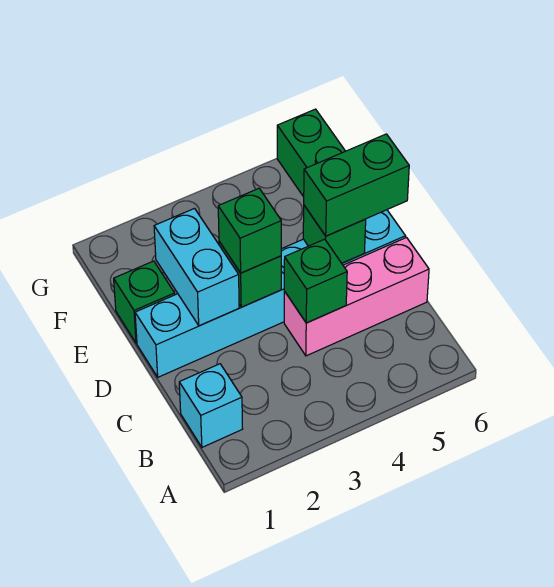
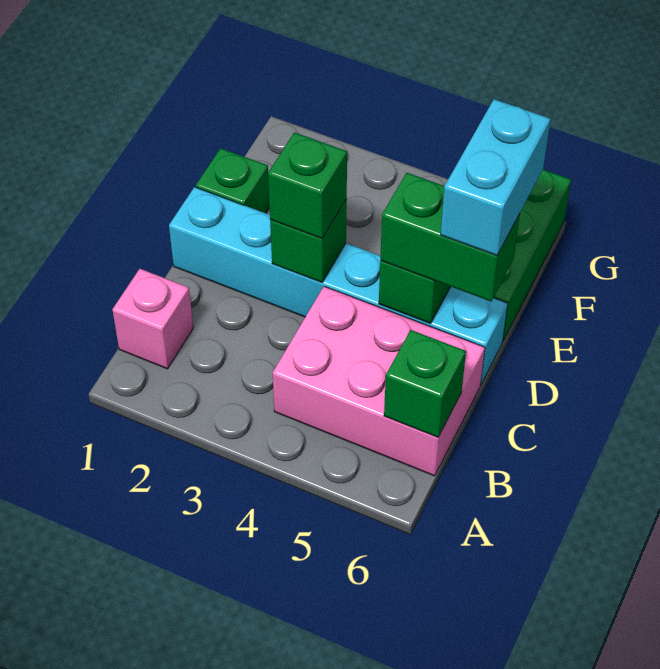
cyan 1x1 brick [179,364,243,447] -> pink 1x1 brick [112,269,193,369]
pink 1x3 brick [284,238,429,356] -> pink 2x3 brick [273,286,485,476]
green 1x1 brick [284,239,347,323] -> green 1x1 brick moved to [384,330,466,437]
cyan 1x2 brick [154,209,239,326] -> cyan 1x2 brick moved to [441,99,551,256]

